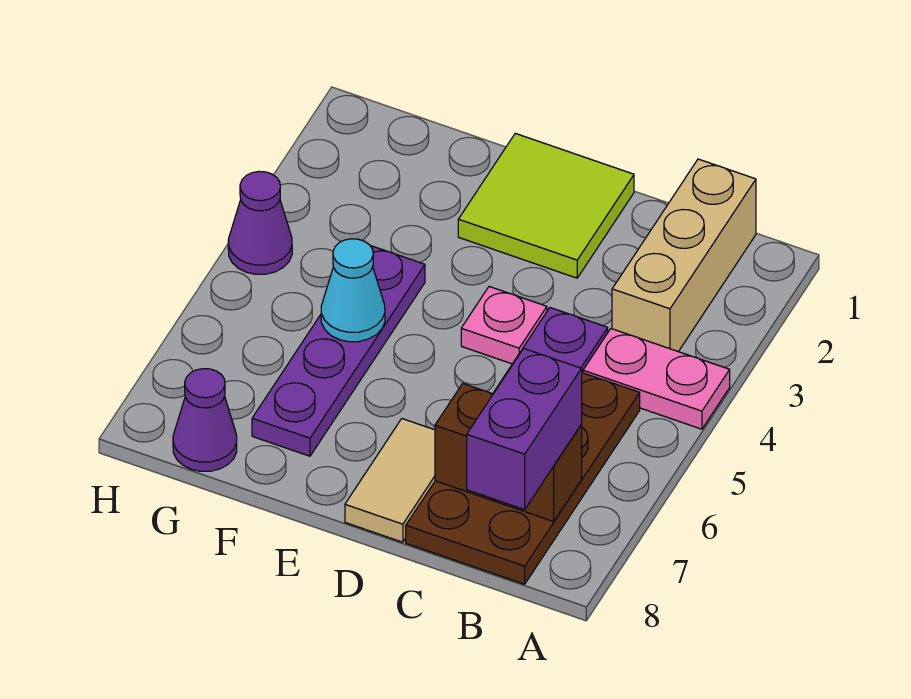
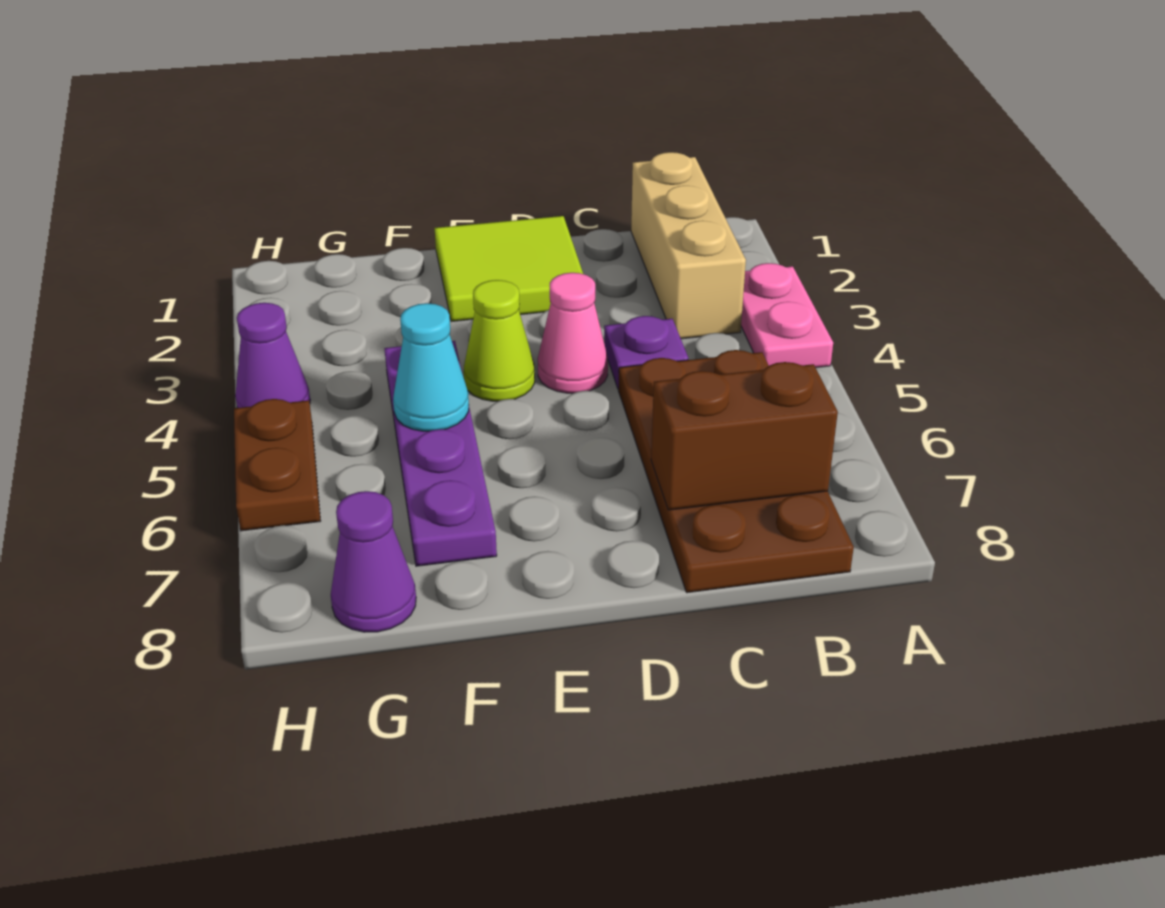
pink 1x2 plate [583,329,730,429] -> pink 1x2 plate turned to [741,263,833,368]
purple 1x2 brick [467,349,582,510] -> none
pink 1x1 plate [461,287,547,364] -> pink 1x1 cone [538,273,608,393]
tan 1x2 tile [345,419,435,542] -> none
none -> lime 1x1 cone [464,280,535,401]
none -> brown 1x2 plate [234,399,320,531]

